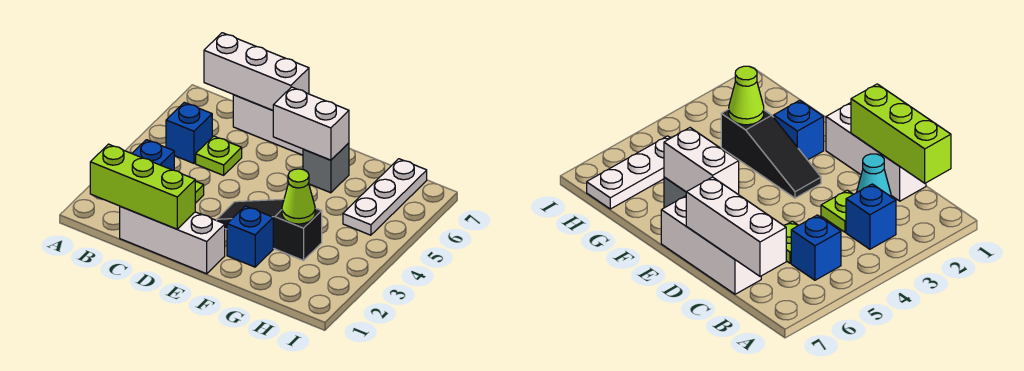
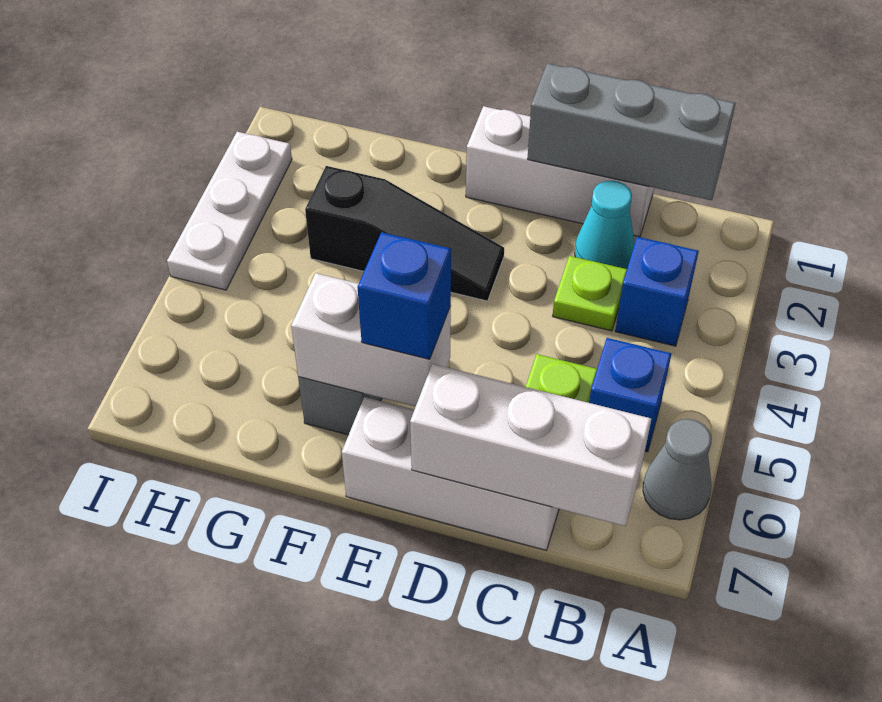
none -> grey 1x1 cone [643,419,711,520]
lime 1x3 brick [90,144,195,229] -> grey 1x3 brick [528,63,736,200]
blue 1x1 brick [227,206,273,267] -> blue 1x1 brick moved to [358,232,451,359]
lime 1x1 cone [282,169,315,224] -> none
white 1x3 plate [343,159,427,235] -> white 1x3 plate moved to [167,132,292,290]

